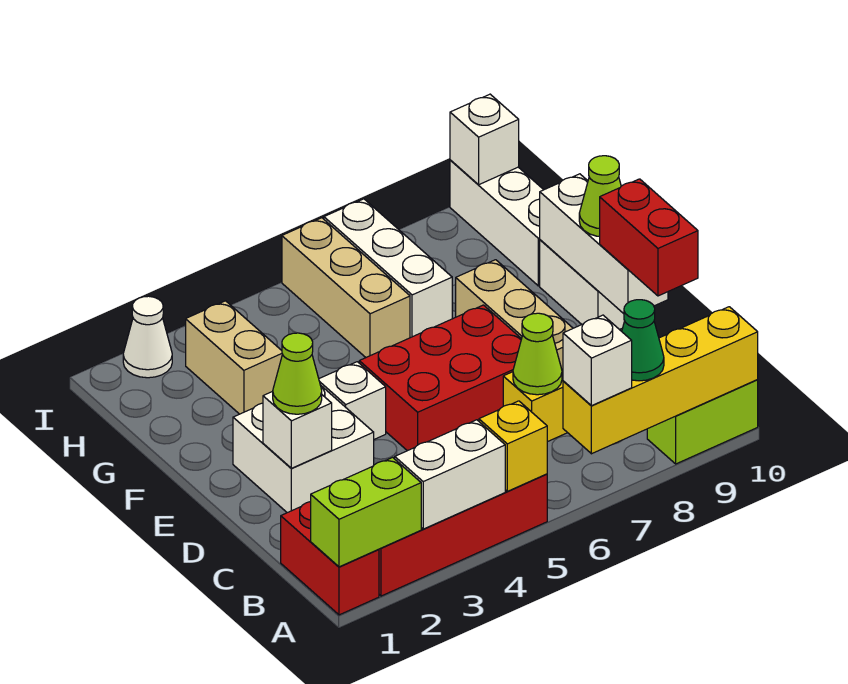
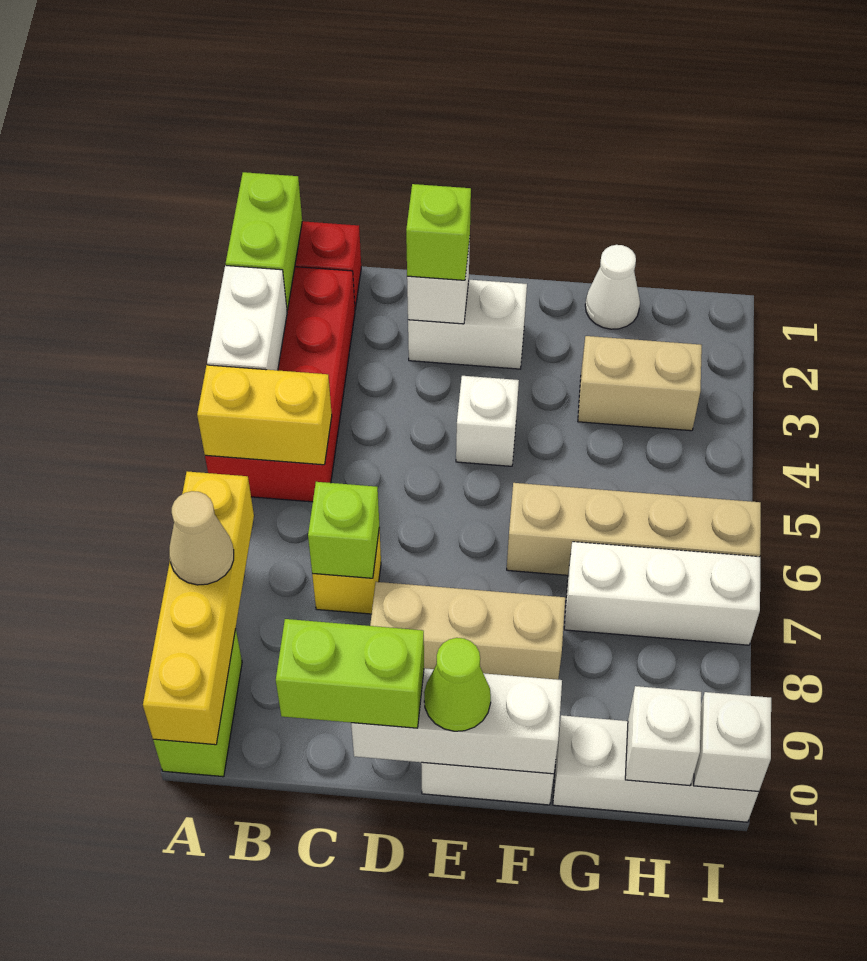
yellow 1x1 brick [479,401,547,491] -> yellow 1x2 brick [197,365,332,465]
white 1x1 brick [563,315,632,406] -> white 1x1 brick moved to [625,686,701,786]
green 1x1 cone [622,300,664,381] -> tan 1x1 cone [169,491,234,585]
lime 1x1 cone [513,313,562,395] -> lime 1x1 brick [308,482,379,578]
red 1x2 brick [600,179,698,296] -> lime 1x2 brick [276,619,424,728]
white 2x2 brick [233,385,374,513] -> white 1x2 brick [408,280,527,369]
lime 1x1 cone [273,333,322,414] -> lime 1x1 brick [406,184,471,280]
red 2x3 brick [359,305,521,451] -> none
tan 1x3 brick [282,218,410,357] -> tan 1x4 brick [507,483,761,575]
white 1x1 cone [123,296,172,378] -> white 1x1 cone moved to [585,245,640,329]

